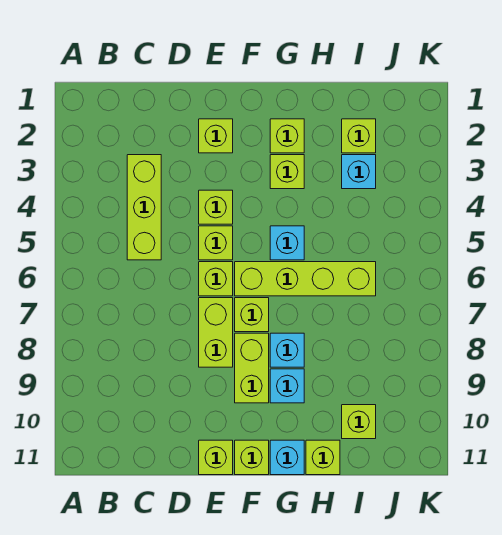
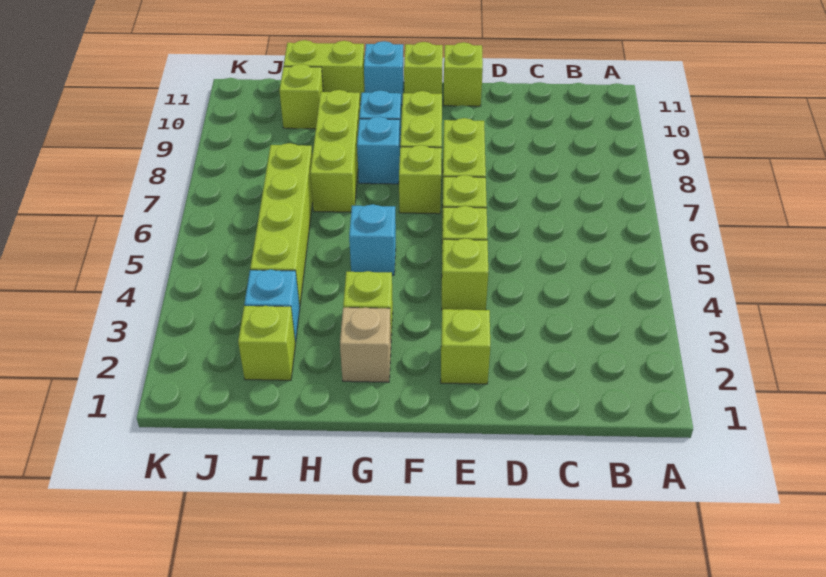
lime 1x3 brick [127,155,161,260] -> lime 1x3 brick moved to [310,90,360,212]
lime 1x4 brick [235,262,376,296] -> lime 1x4 brick turned to [250,143,313,307]
lime 1x1 brick [270,119,304,153] -> tan 1x1 brick [340,308,391,382]
lime 1x1 brick [306,440,340,475] -> lime 1x2 brick [284,40,365,104]

